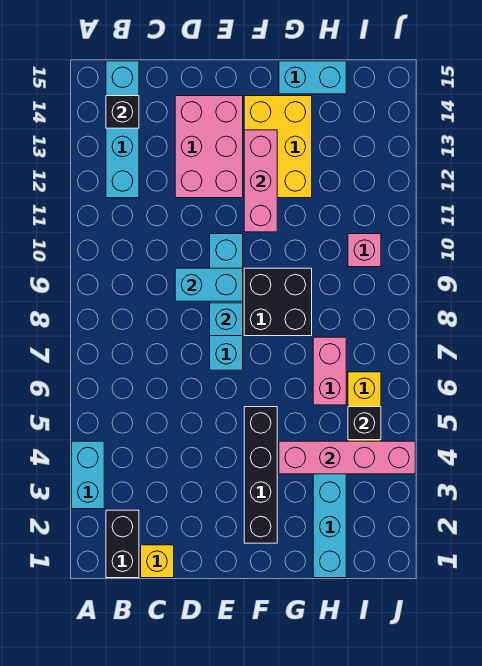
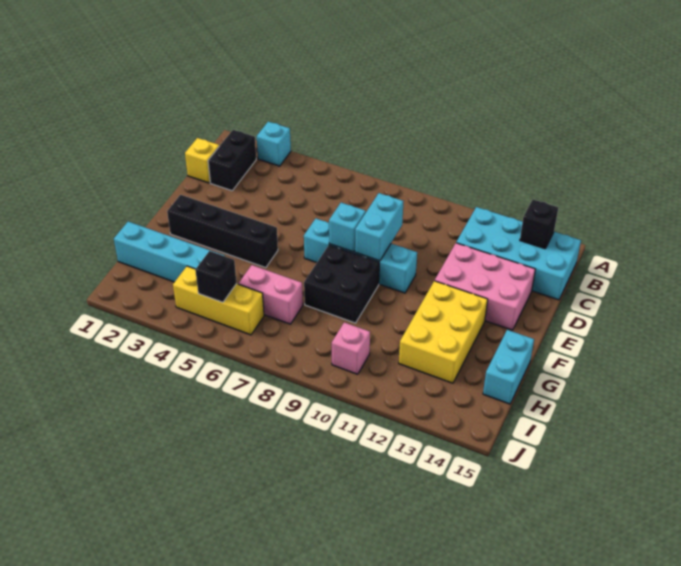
cyan 1x2 brick [71,441,104,509] -> cyan 1x1 brick [257,122,291,166]
black 1x2 brick [106,510,139,578] -> black 1x2 brick turned to [208,130,256,191]
cyan 1x4 brick [106,61,139,198] -> cyan 2x4 brick [456,207,581,300]
pink 1x3 brick [244,130,277,232] -> none
yellow 2x3 brick [244,96,312,198] -> yellow 2x3 brick turned to [399,281,488,383]
pink 1x4 brick [279,441,415,474] -> none

